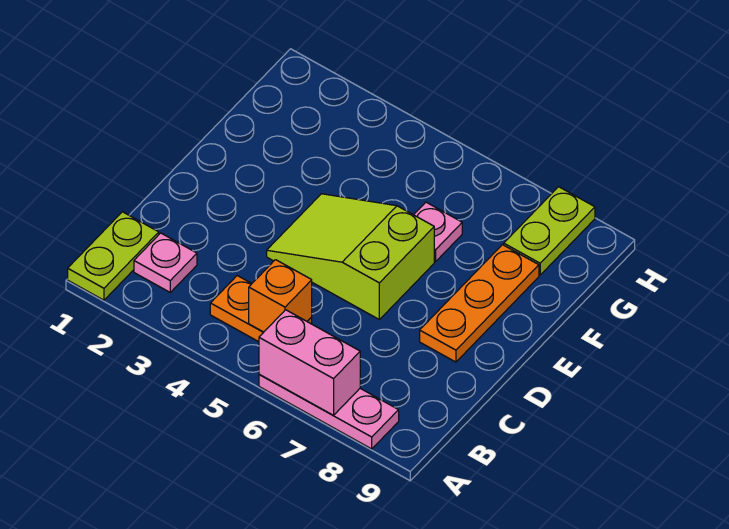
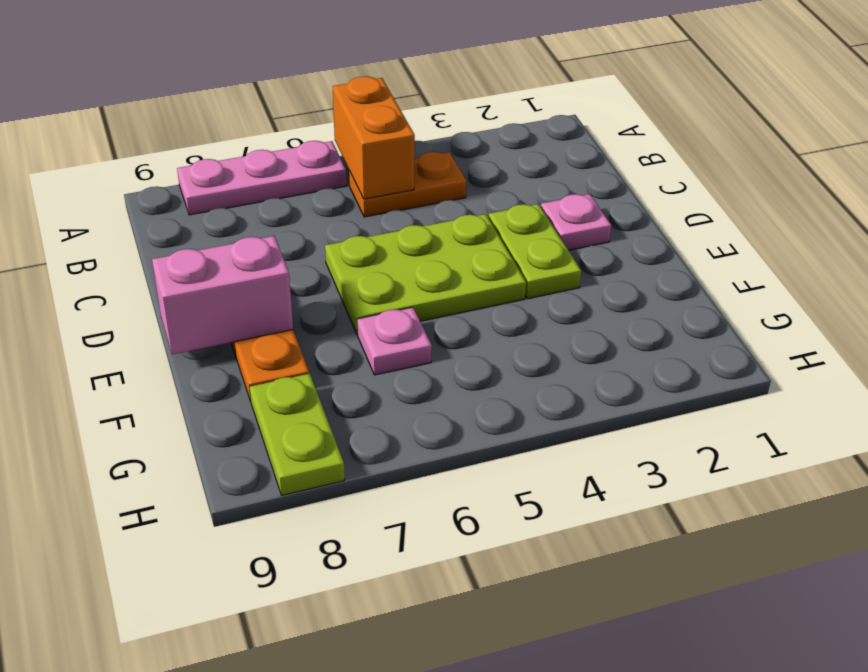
lime 1x2 plate [68,212,159,300] -> lime 1x2 plate moved to [488,204,581,299]
pink 1x2 brick [259,310,360,415] -> pink 1x2 brick moved to [152,236,293,355]
pink 1x1 plate [134,233,197,292] -> pink 1x1 plate moved to [541,194,611,250]
orange 1x1 brick [249,260,312,332] -> orange 1x2 brick [333,76,415,199]
lime 2x3 slope [267,194,434,319] -> lime 2x3 plate [325,214,526,335]

